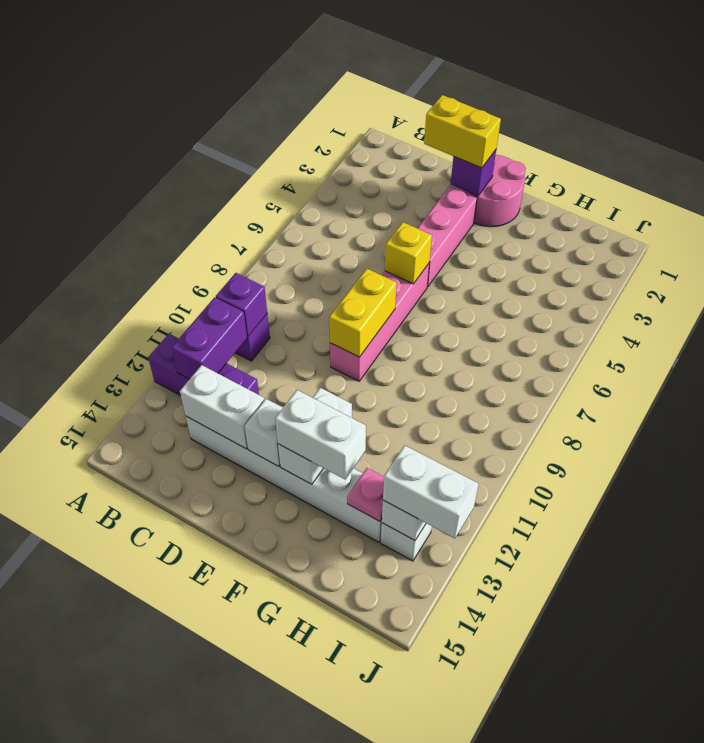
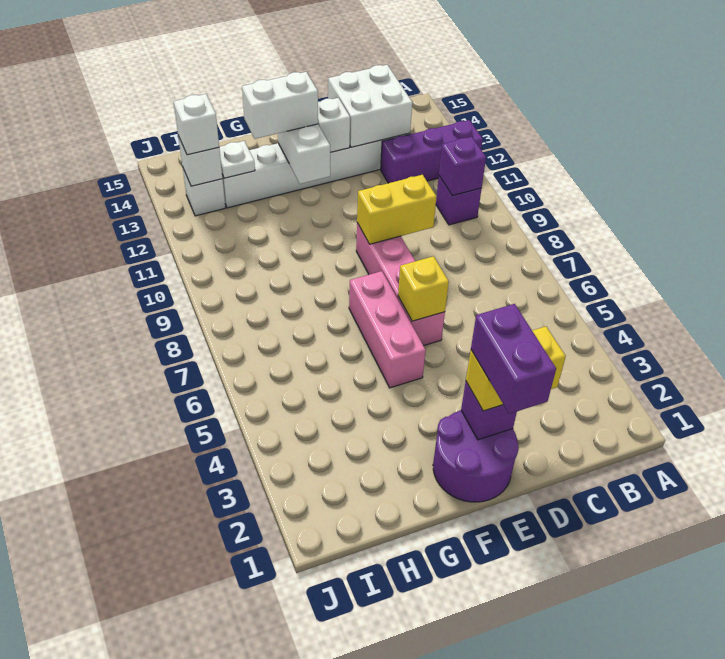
purple 1x2 brick [172,297,247,379] -> purple 1x2 brick moved to [471,304,556,414]
white 1x2 brick [180,365,264,449] -> white 2x2 brick [328,65,412,147]
pink 2x2 round brick [460,155,526,227] -> purple 2x2 round brick [433,410,519,502]
pink 1x3 brick [417,186,477,287] -> pink 1x3 brick moved to [349,271,426,388]
yellow 1x2 brick [329,269,397,357] -> yellow 1x2 brick turned to [357,175,437,244]
pink 1x1 plate [347,468,384,521] -> white 1x1 plate [219,141,255,178]
white 1x2 brick [383,445,479,538] -> white 1x1 brick [173,94,219,155]

